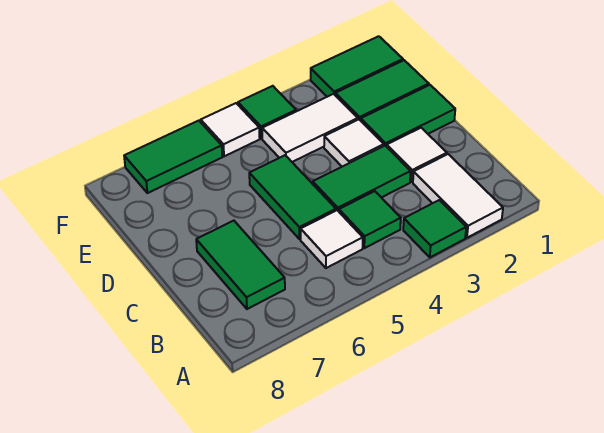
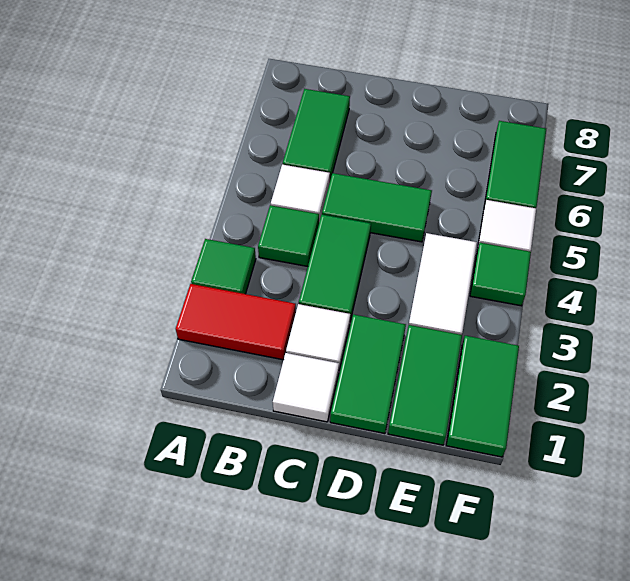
white 1x2 tile [413,154,503,238] -> red 1x2 tile [176,284,296,360]
green 1x2 tile [196,221,285,309] -> green 1x2 tile turned to [283,89,350,180]
white 1x1 tile [324,120,384,167] -> white 1x1 tile moved to [273,353,339,422]

